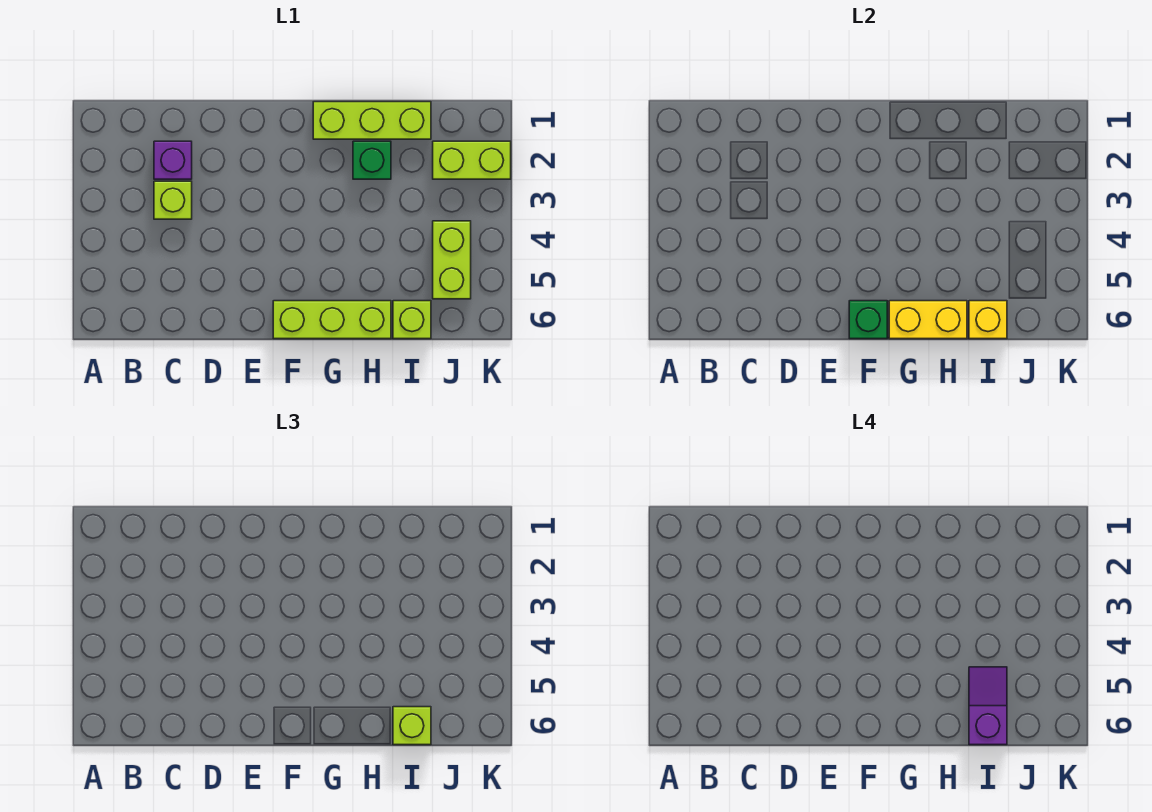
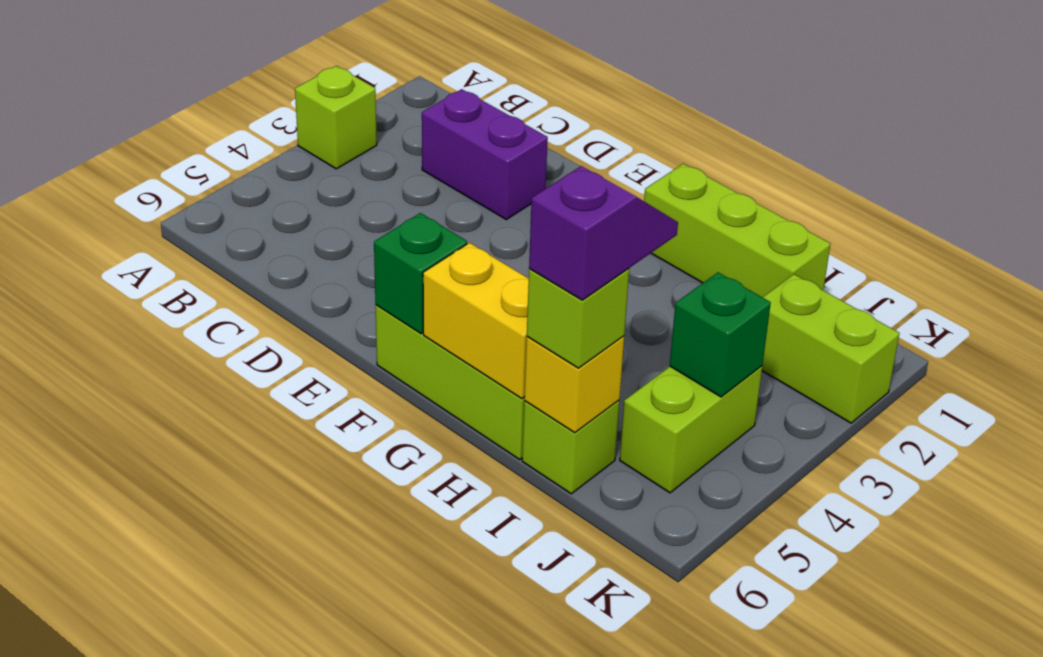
purple 1x1 brick [154,141,192,179] -> purple 1x2 brick [422,89,548,220]
lime 1x1 brick [154,181,192,219] -> lime 1x1 brick moved to [295,66,377,169]
green 1x1 brick [353,141,391,179] -> green 1x1 brick moved to [670,273,771,397]

